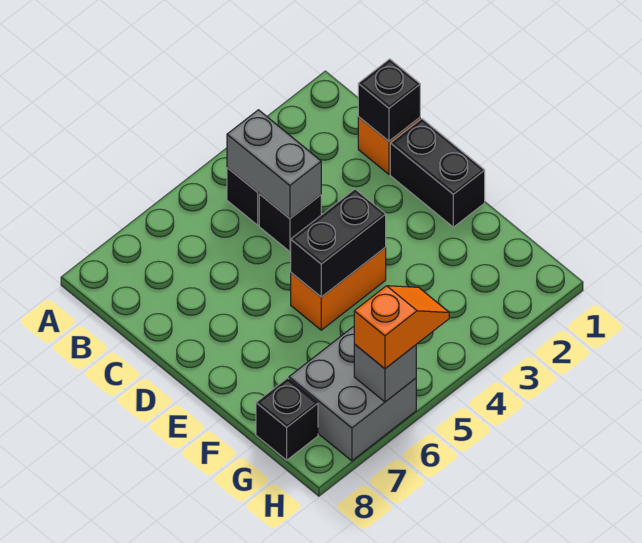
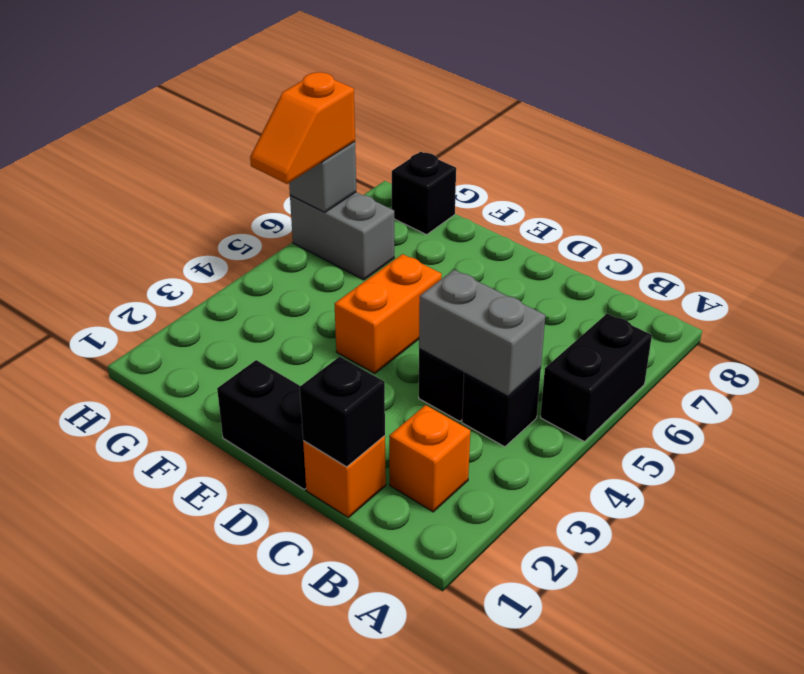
none -> orange 1x1 brick [389,405,470,512]
black 1x2 brick [291,189,386,297] -> black 1x2 brick moved to [540,313,652,441]
grey 2x2 brick [289,327,416,461] -> grey 1x2 brick [290,192,394,280]

